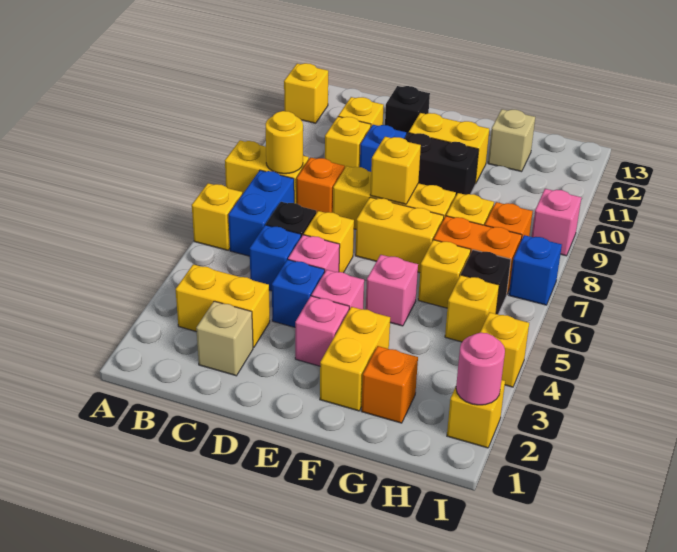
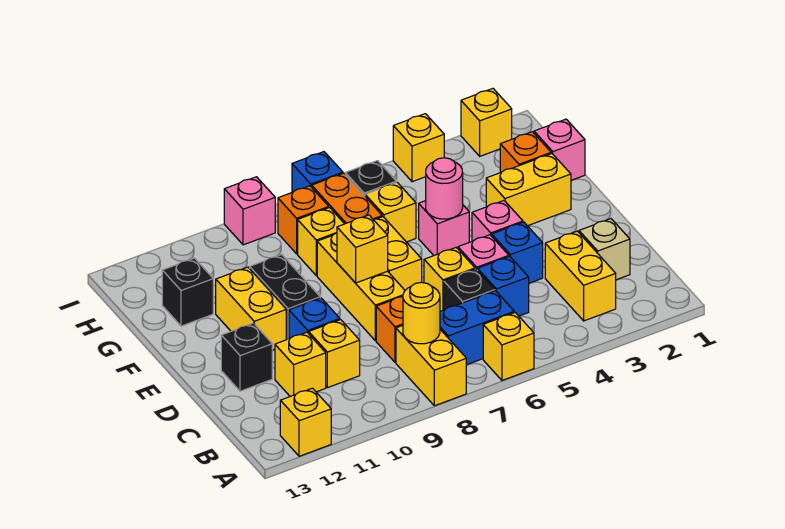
pink 1x1 brick [295,296,349,366] -> pink 1x1 brick moved to [534,119,585,180]
tan 1x1 brick [488,109,535,172] -> black 1x1 brick [162,258,213,326]
yellow 1x1 brick [445,275,499,342] -> none
pink 1x1 round brick [456,333,505,405] -> pink 1x1 round brick moved to [426,158,463,219]

